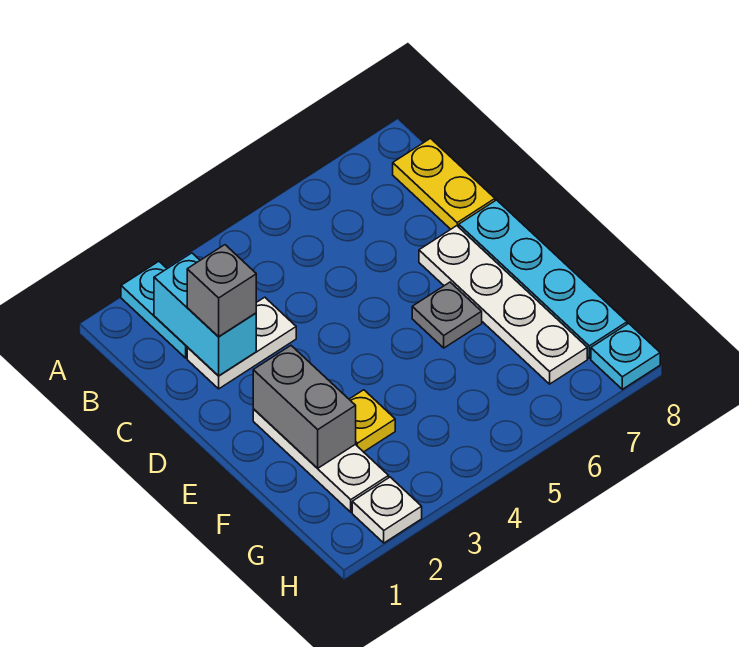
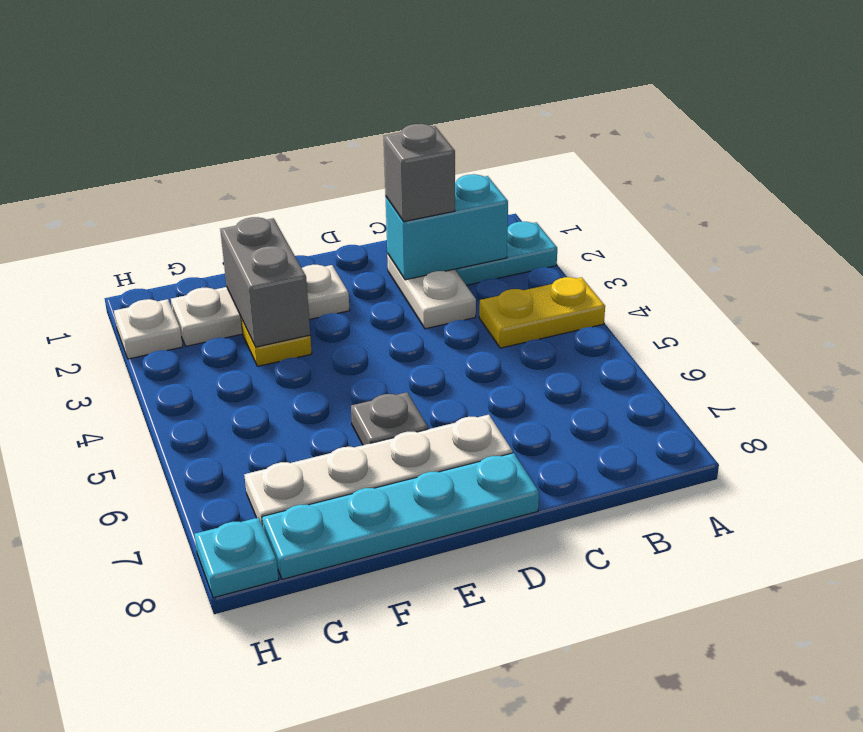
yellow 1x2 plate [393,138,495,229] -> yellow 1x2 plate moved to [479,277,605,348]
grey 1x2 brick [253,346,356,468] -> grey 1x2 brick turned to [220,217,310,347]

